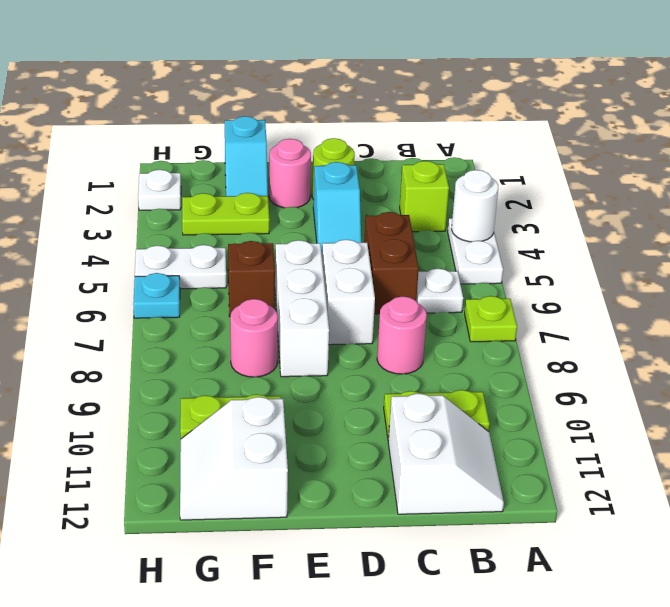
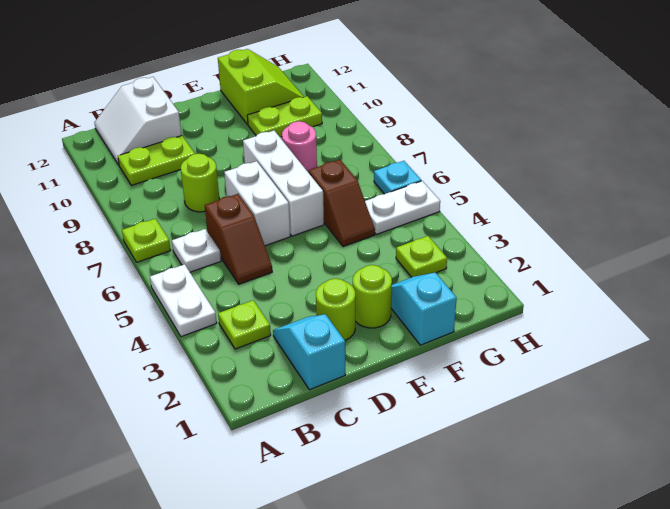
white 1x1 round brick [452,170,498,242] -> none
lime 1x1 brick [400,161,449,232] -> lime 1x1 plate [218,300,271,349]
brown 1x2 brick [364,212,419,314] -> brown 1x2 slope [205,194,272,284]
pink 1x1 round brick [377,296,427,374] -> lime 1x1 round brick [181,154,219,212]
cyan 1x2 slope [313,162,361,255] -> cyan 1x2 slope moved to [273,314,345,390]
pink 1x1 round brick [269,139,311,208] -> lime 1x1 round brick [353,265,392,328]
lime 1x2 plate [182,193,270,235] -> lime 1x1 plate [396,236,447,277]
white 2x2 slope [180,397,288,520] -> lime 2x2 slope [218,49,304,125]
white 1x1 plate [138,170,181,210] -> none

